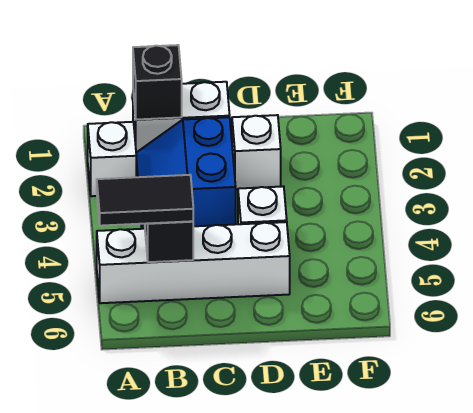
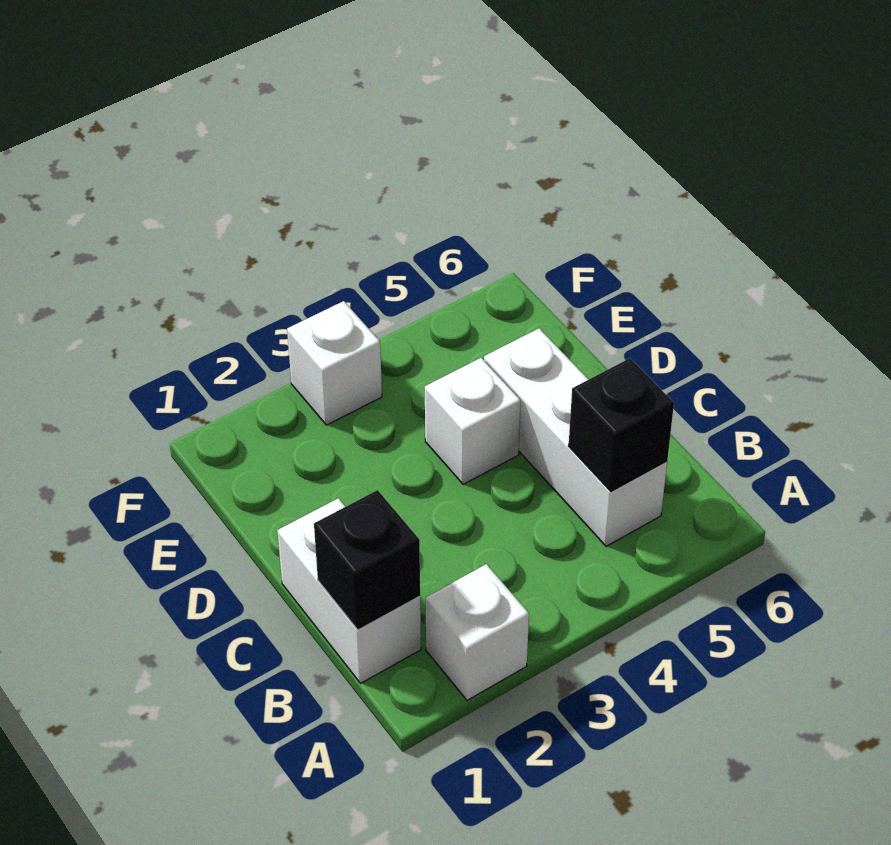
white 1x4 brick [97,222,290,303] -> white 1x3 brick [484,328,667,546]
black 1x2 tile [97,175,193,226] -> none
blue 2x2 slope [136,117,236,229] -> none
white 1x1 brick [232,115,281,190] -> white 1x1 brick moved to [287,301,382,425]

